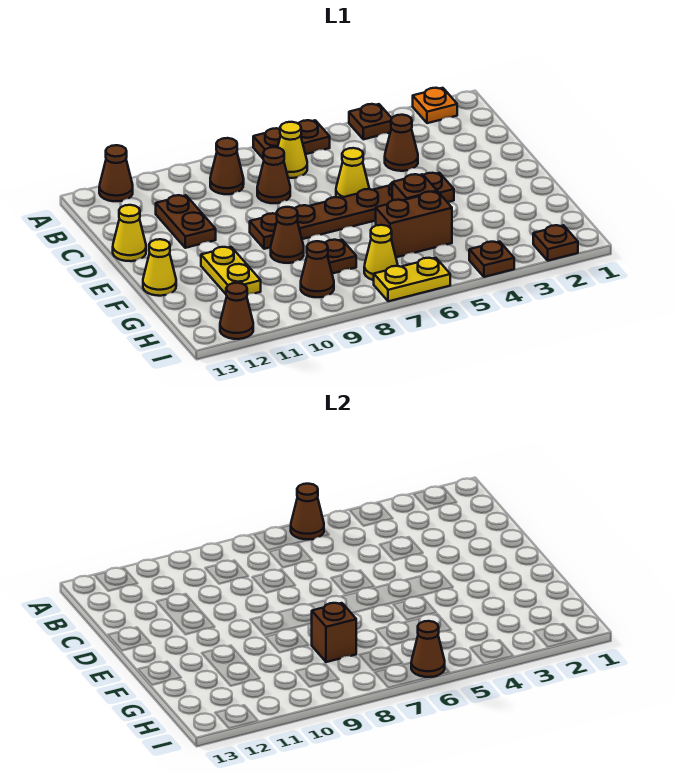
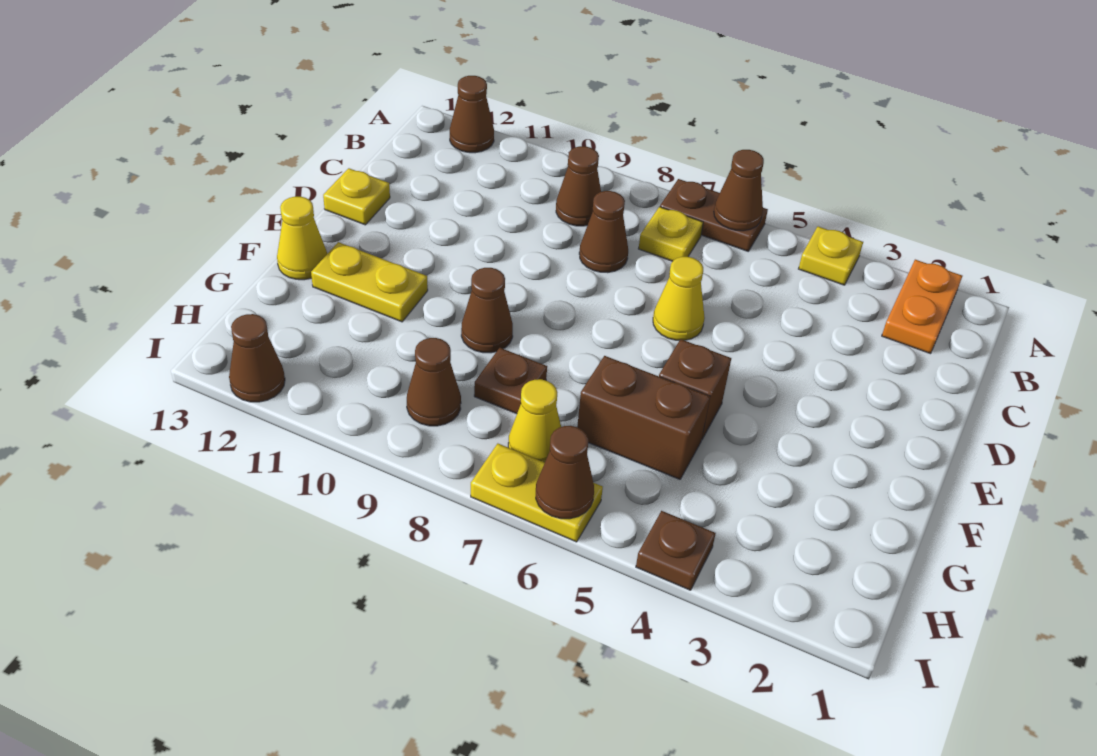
orange 1x1 plate [413,88,457,123] -> orange 1x2 plate [882,260,962,354]
brown 1x1 plate [349,104,392,139] -> yellow 1x1 plate [799,227,863,285]
yellow 1x1 cone [278,122,307,178] -> yellow 1x1 plate [639,207,703,261]
brown 1x1 cone [385,115,418,171] -> none
brown 1x2 plate [156,195,216,248] -> none
yellow 1x1 cone [113,205,146,261] -> yellow 1x1 plate [323,168,390,225]
brown 1x6 plate [250,173,454,249] -> none
yellow 1x2 plate [201,247,261,294] -> yellow 1x2 plate turned to [311,242,428,322]
brown 1x1 brick [312,603,356,662] -> none
brown 1x1 plate [533,225,578,261] -> none

